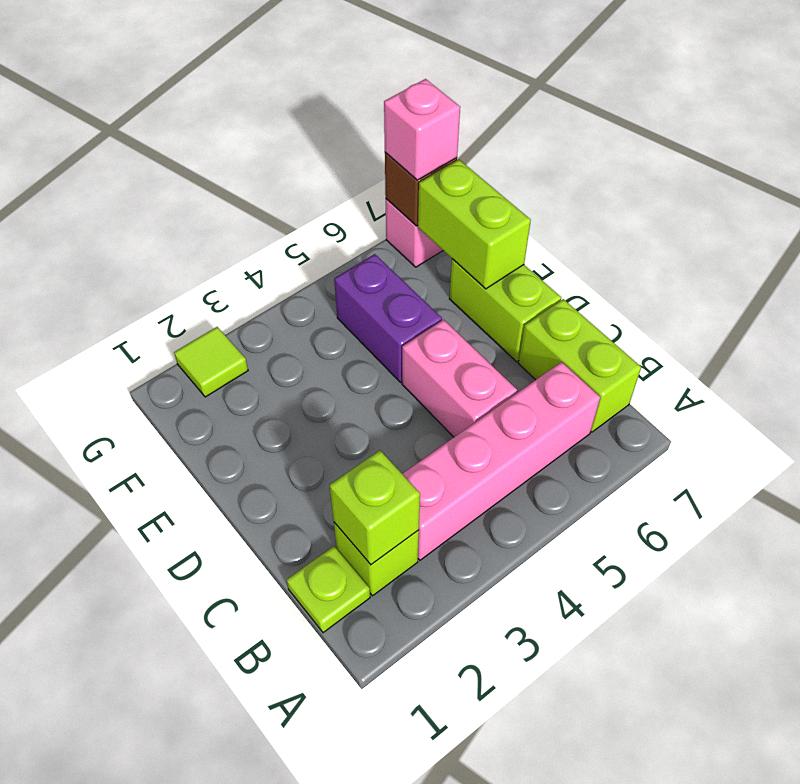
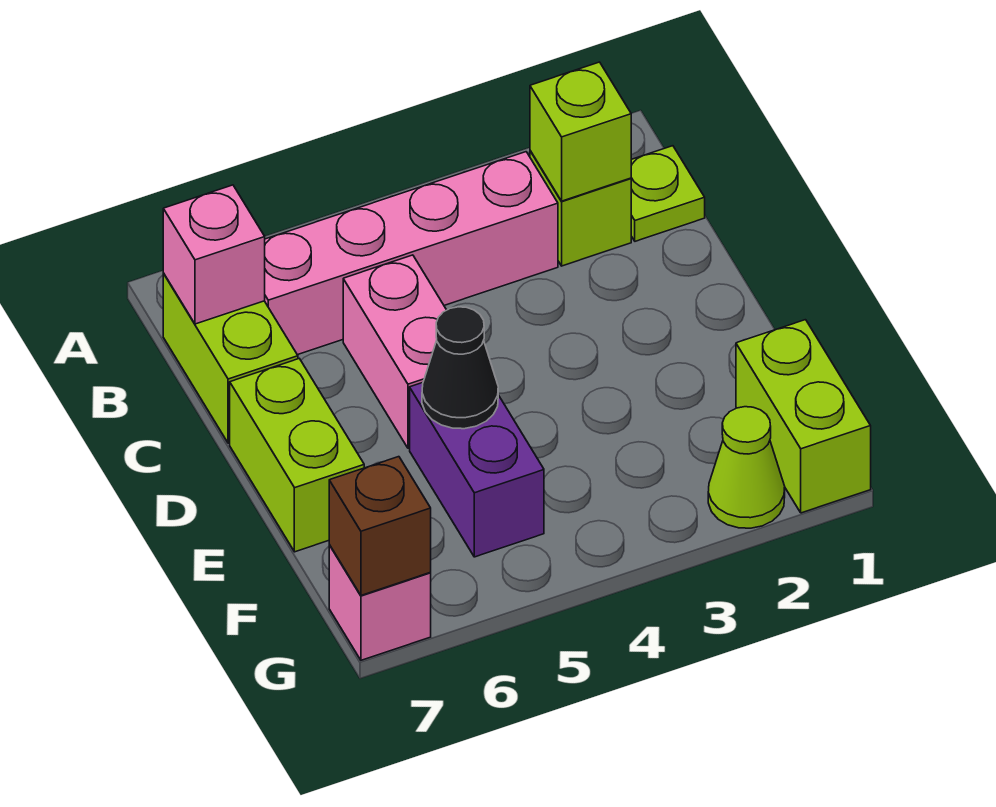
none -> black 1x1 cone [422,307,498,429]
lime 1x2 brick [418,159,531,289] -> lime 1x2 brick moved to [736,320,871,513]
lime 1x1 tile [174,327,248,397] -> lime 1x1 cone [708,407,785,528]
pink 1x1 brick [384,79,460,180] -> pink 1x1 brick moved to [163,185,265,324]

